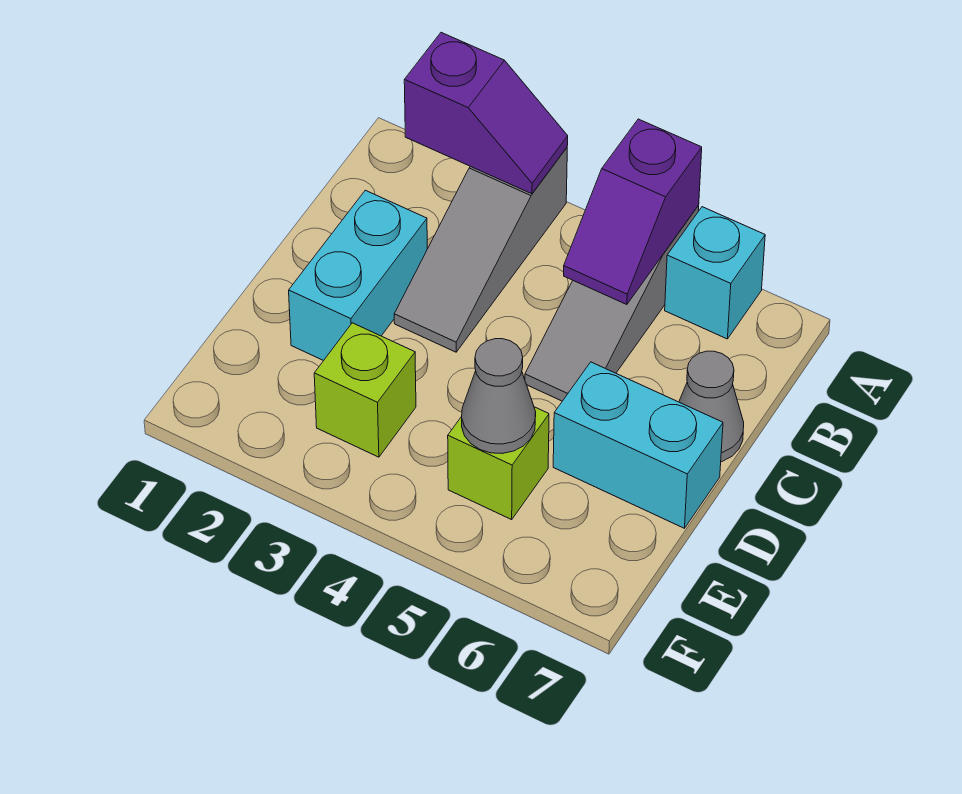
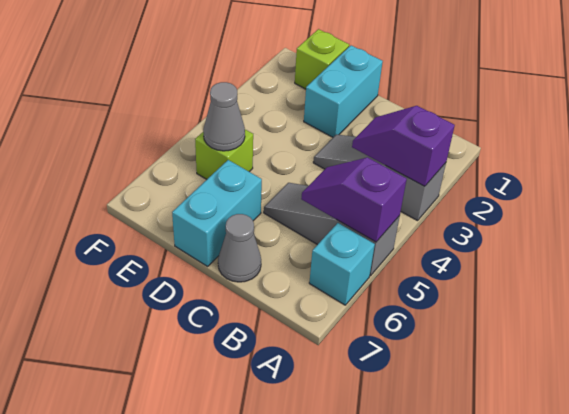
purple 1x2 slope [404,33,568,194] -> purple 1x2 slope turned to [352,106,455,186]
cyan 1x2 brick [289,190,427,361] -> cyan 1x2 brick turned to [304,45,383,137]
lime 1x1 brick [314,323,416,457] -> lime 1x1 brick moved to [295,29,349,89]

